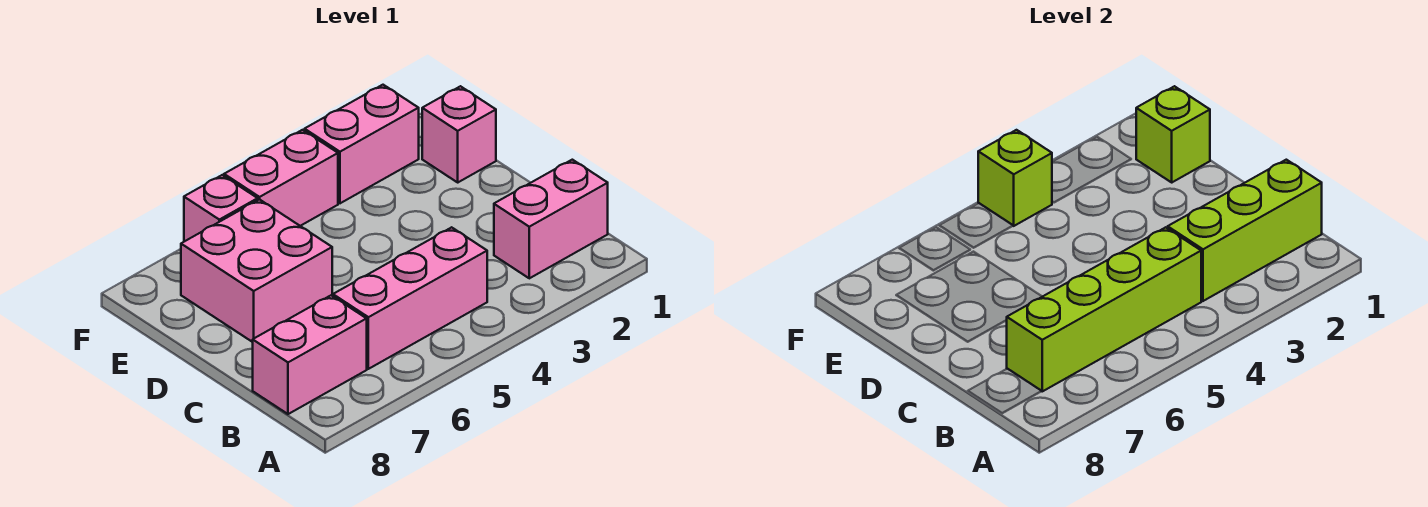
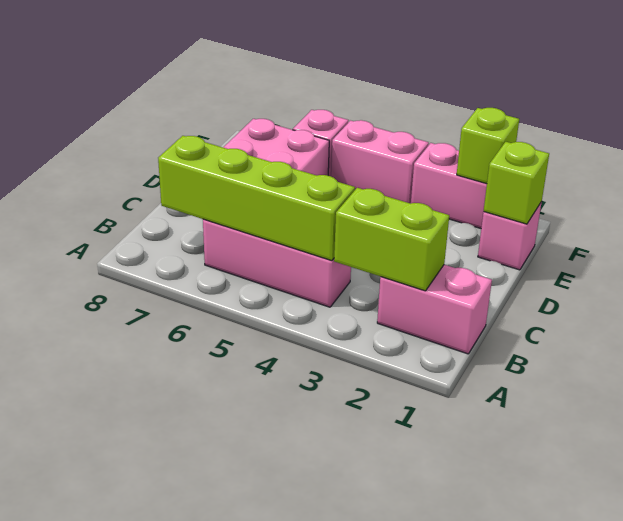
lime 1x3 brick [1168,160,1322,301] -> lime 1x2 brick [334,188,449,291]
pink 1x2 brick [253,295,367,414] -> none
lime 1x1 brick [978,130,1052,226] -> lime 1x1 brick moved to [457,108,519,184]

